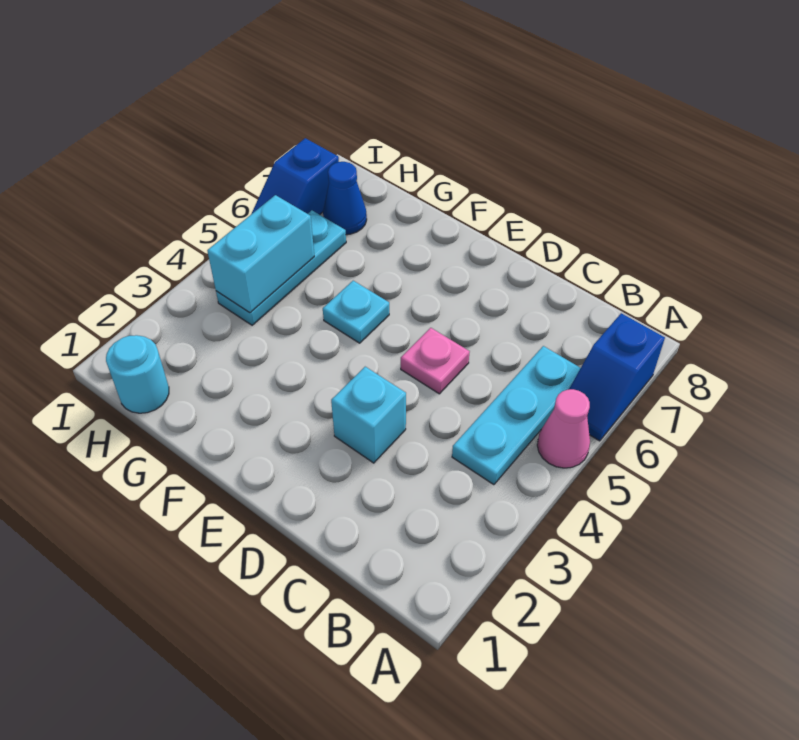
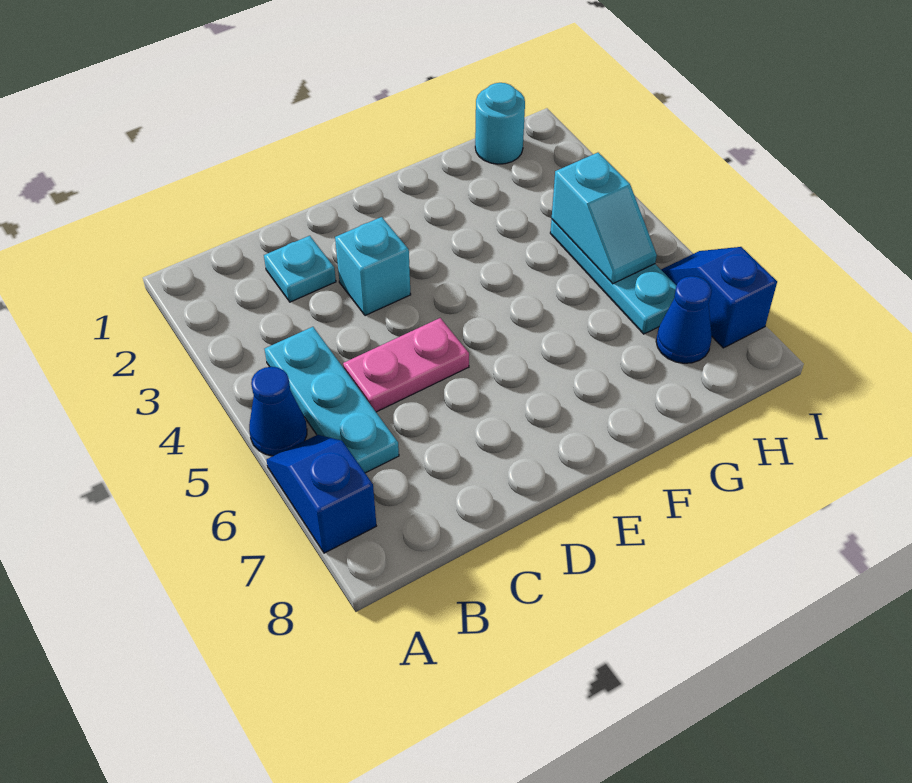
pink 1x1 cone [537,389,590,468] -> blue 1x1 cone [249,367,307,456]
pink 1x1 plate [401,328,470,394] -> pink 1x2 plate [343,318,469,412]
cyan 1x1 plate [323,281,389,343] -> cyan 1x1 plate moved to [264,236,336,302]
cyan 1x2 brick [207,195,314,313] -> cyan 1x2 slope [552,153,657,284]

